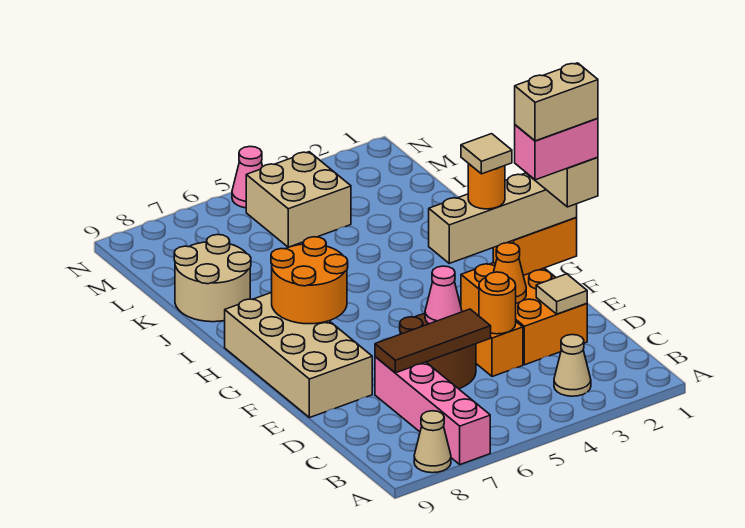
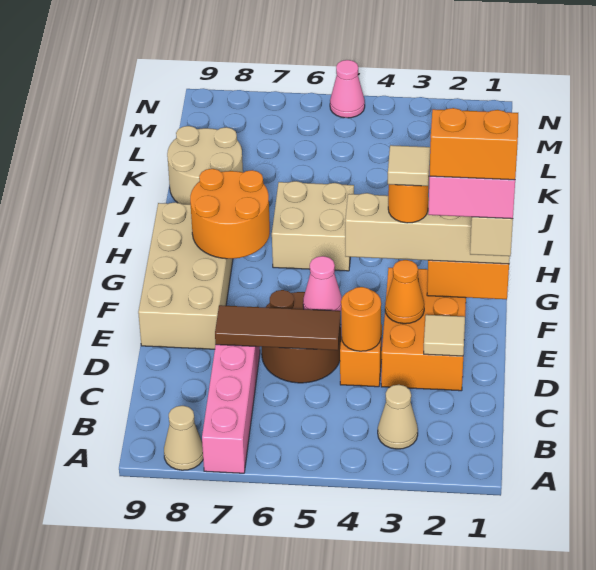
tan 1x2 brick [515,63,598,141] -> orange 1x2 brick [430,108,518,180]
tan 2x2 brick [246,152,351,247] -> tan 2x2 brick moved to [272,181,354,271]

